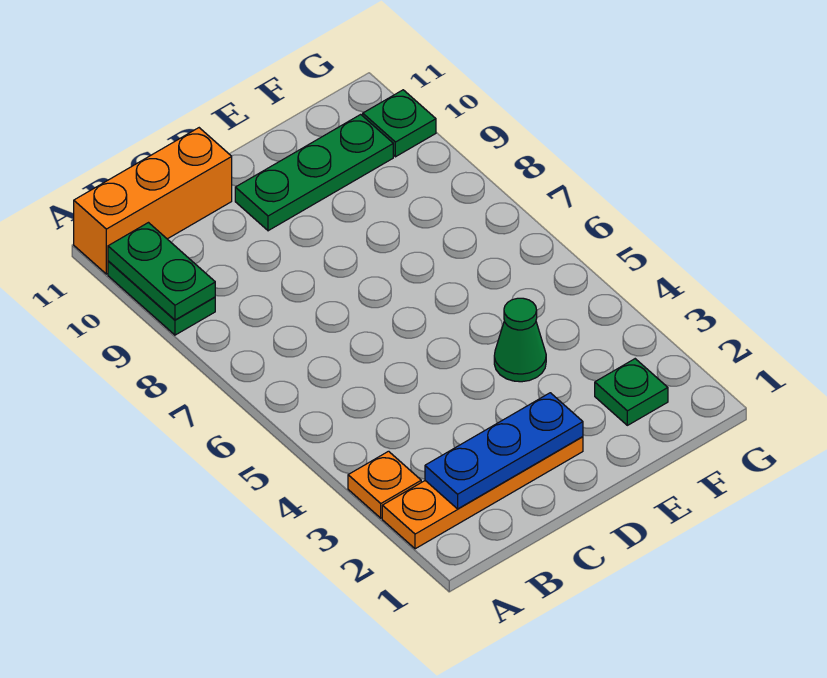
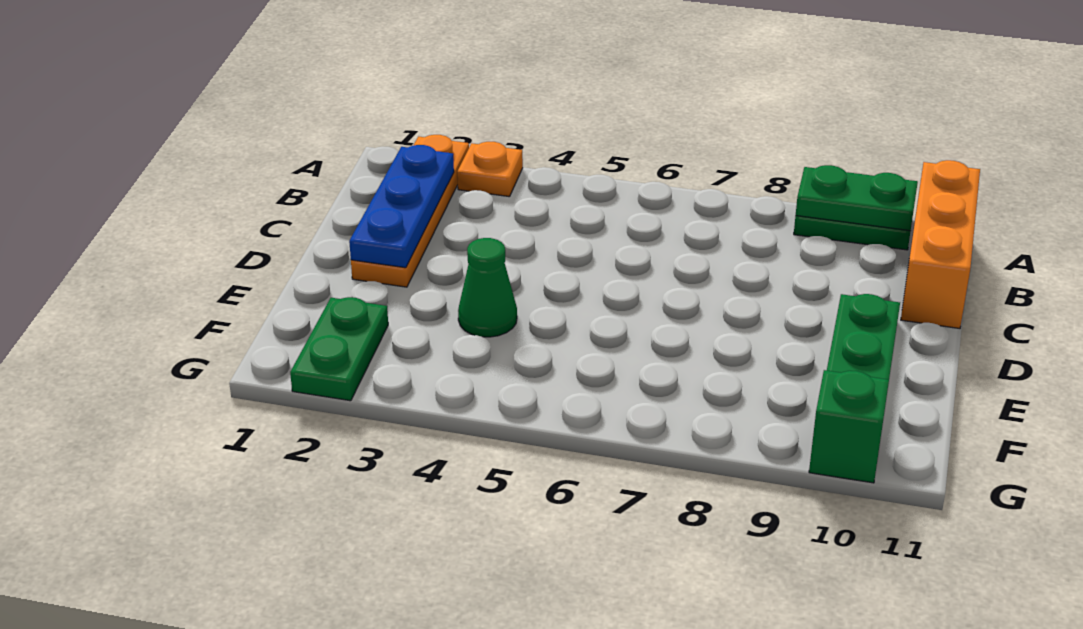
green 1x1 plate [595,359,668,425] -> green 1x2 plate [290,297,388,401]
green 1x1 plate [363,90,436,157] -> green 1x1 brick [809,370,889,483]

